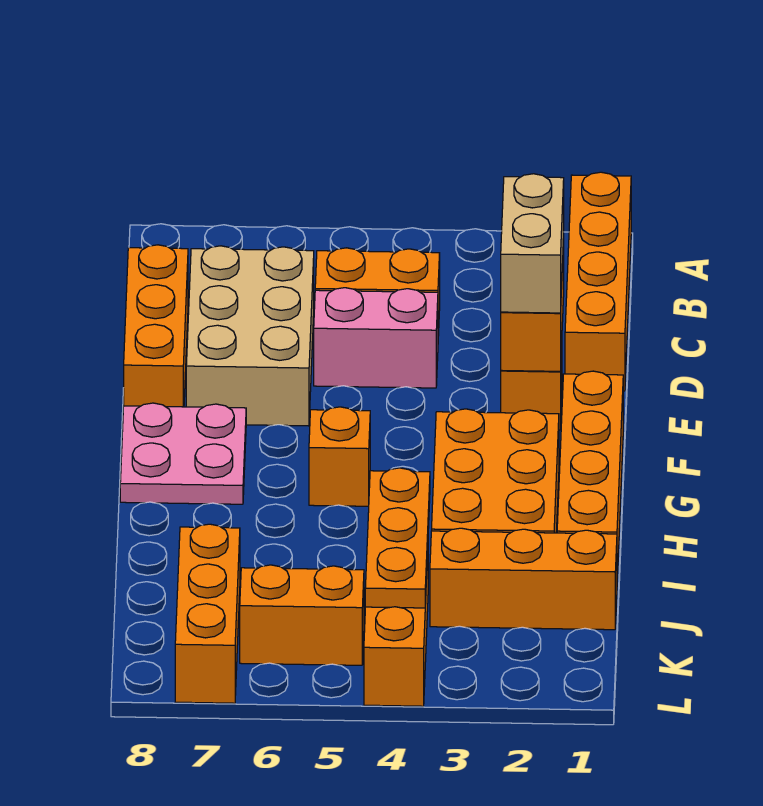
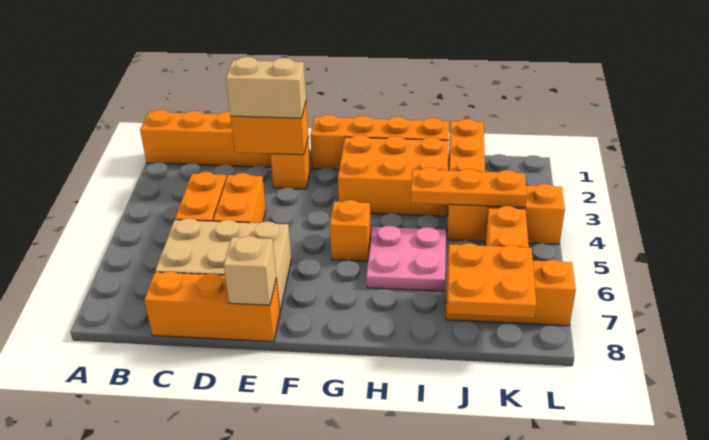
pink 1x2 brick [314,288,438,388] -> orange 1x2 brick [213,173,266,223]
none -> tan 1x1 brick [224,236,276,305]
pink 2x2 plate [120,403,246,504] -> pink 2x2 plate moved to [366,226,446,291]
none -> orange 2x2 plate [447,243,537,318]

